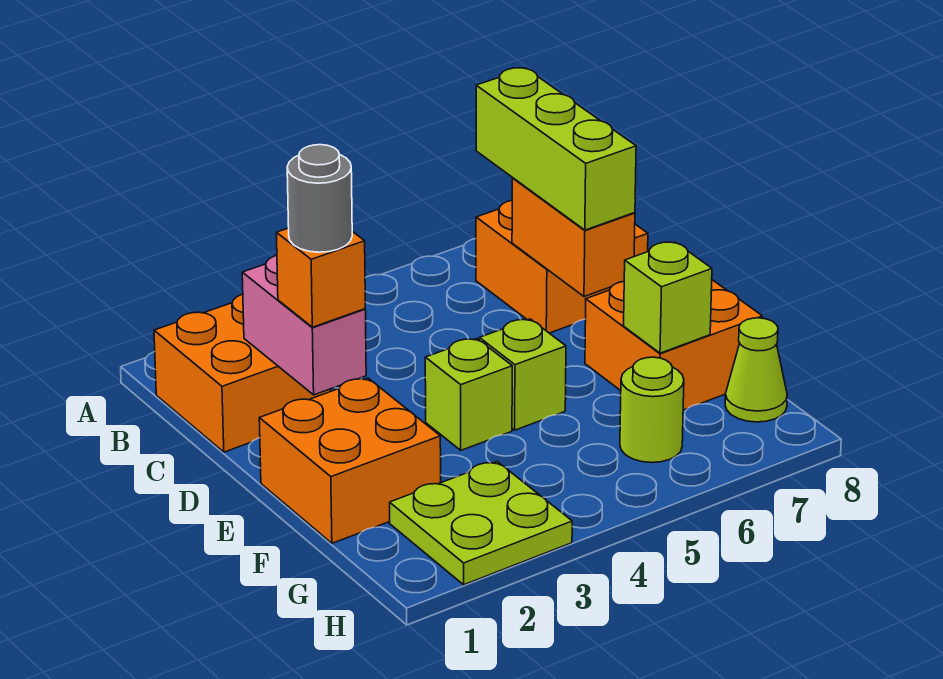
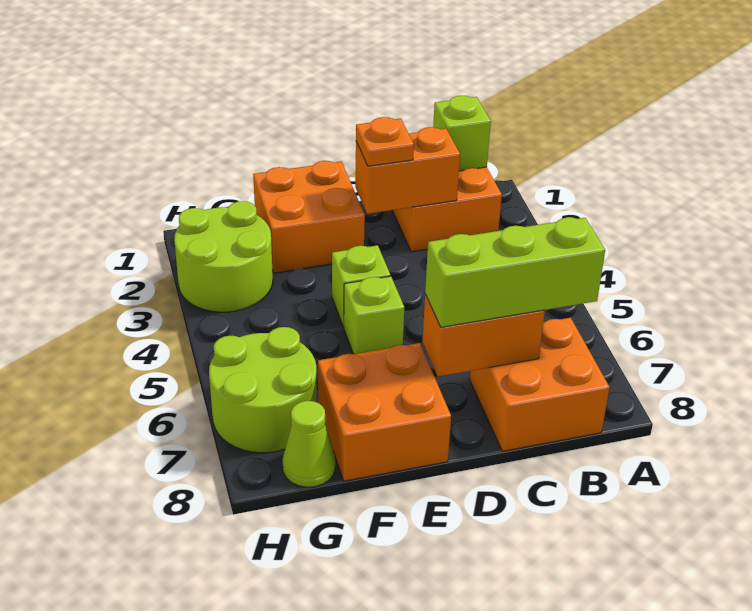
pink 1x2 brick [242,256,366,395] -> orange 1x2 brick [355,127,460,214]
orange 1x1 brick [277,228,365,327] -> orange 1x1 plate [356,117,414,166]
grey 1x1 round brick [287,145,352,252] -> none
lime 1x1 brick [624,242,712,353] -> lime 1x1 brick moved to [433,95,491,171]
lime 2x2 plate [390,462,572,585] -> lime 2x2 round brick [174,201,273,312]
lime 1x1 round brick [620,357,684,463] -> lime 2x2 round brick [209,327,317,453]

